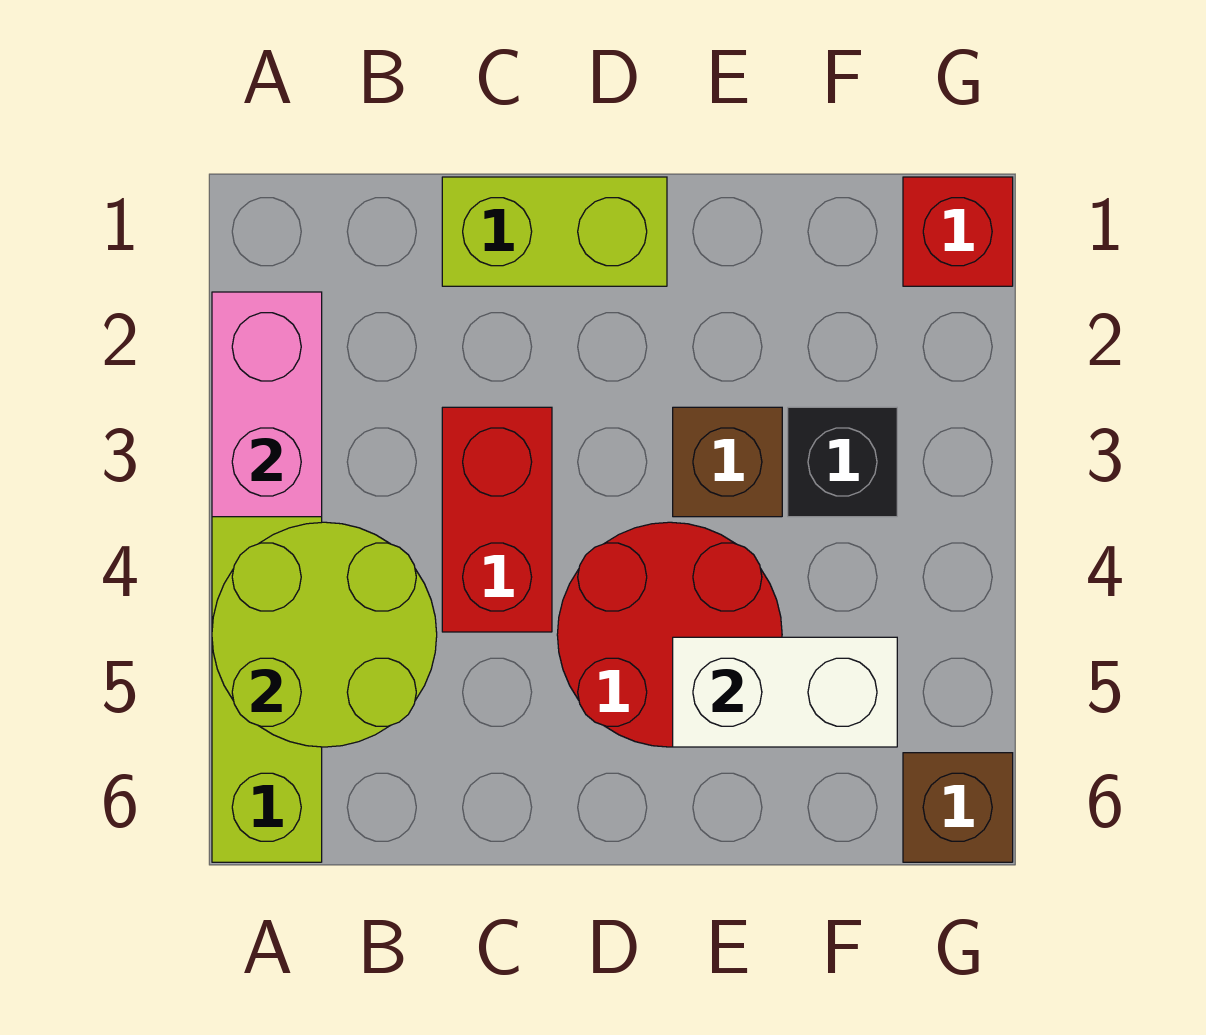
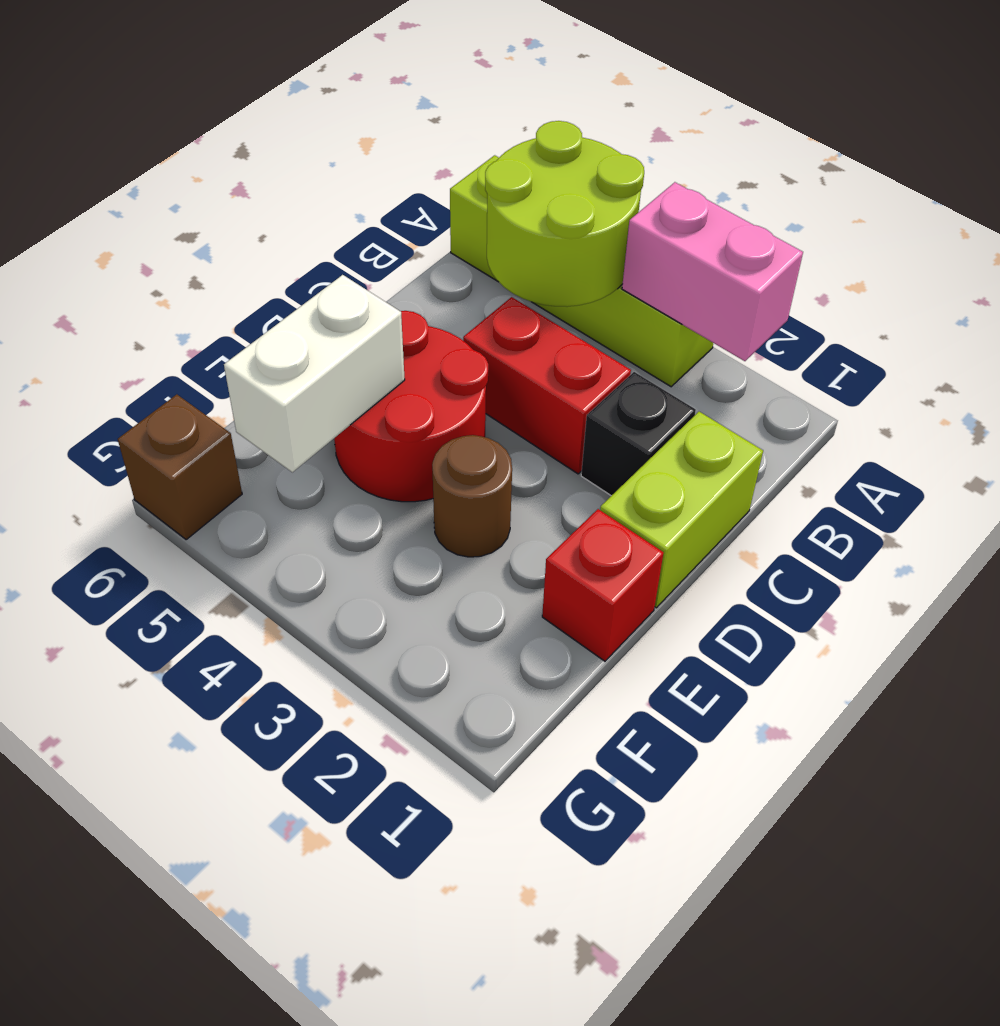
brown 1x1 brick [673,407,782,517] -> brown 1x1 round brick [432,435,512,557]
black 1x1 brick [788,407,897,517] -> black 1x1 brick moved to [581,372,696,496]
red 1x1 brick [903,177,1013,286] -> red 1x1 brick moved to [542,509,664,661]

